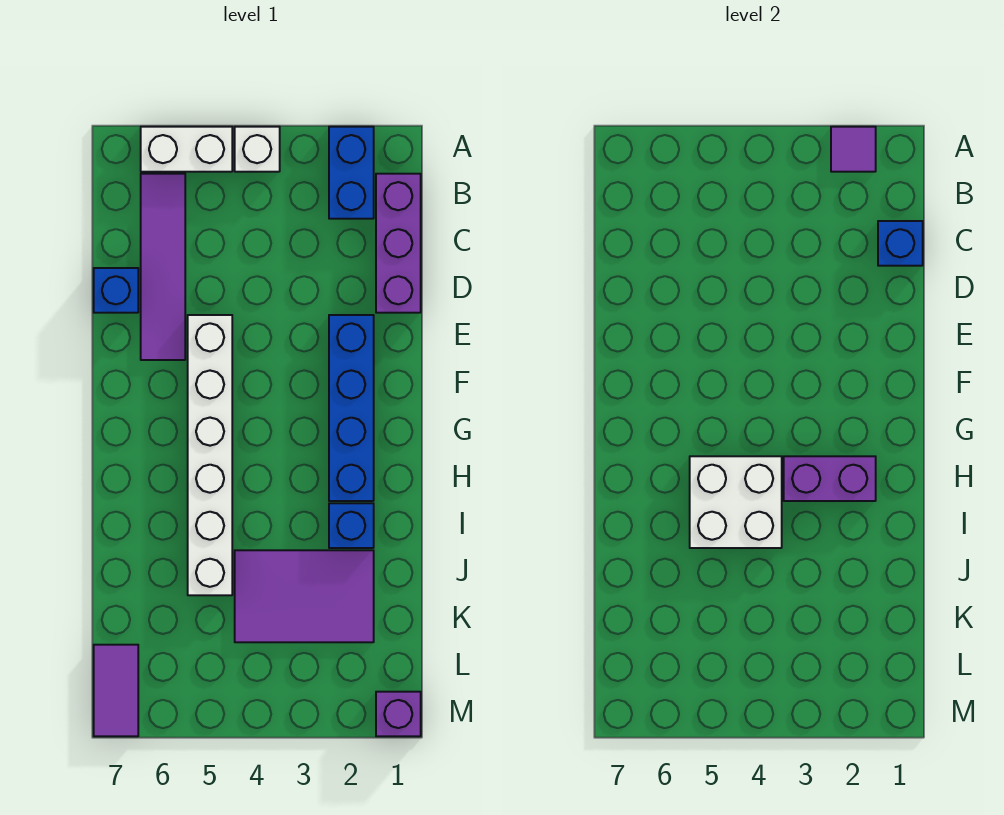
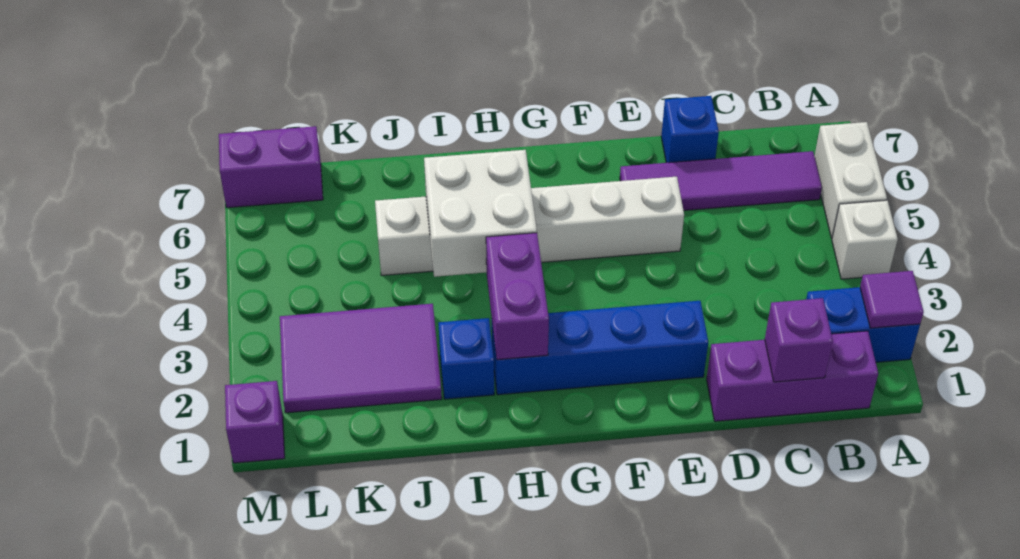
blue 1x1 brick [878,221,923,266] -> purple 1x1 brick [764,298,833,382]
purple 2x3 tile [235,550,374,642] -> purple 2x3 tile turned to [280,304,442,413]
purple 1x2 tile [94,645,138,736] -> purple 1x2 brick [219,126,323,208]

